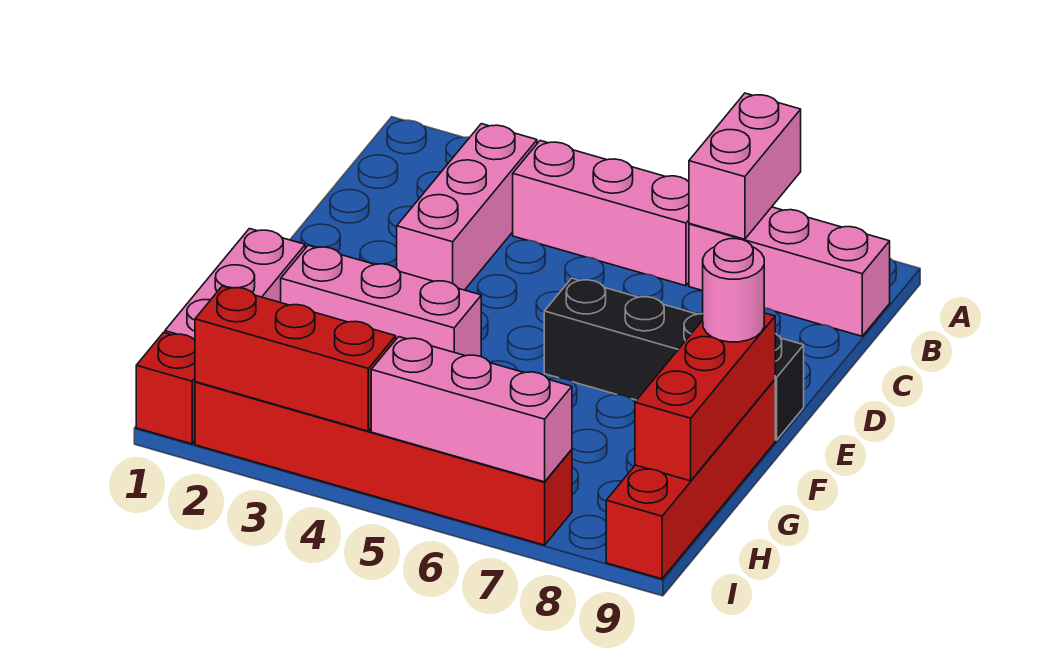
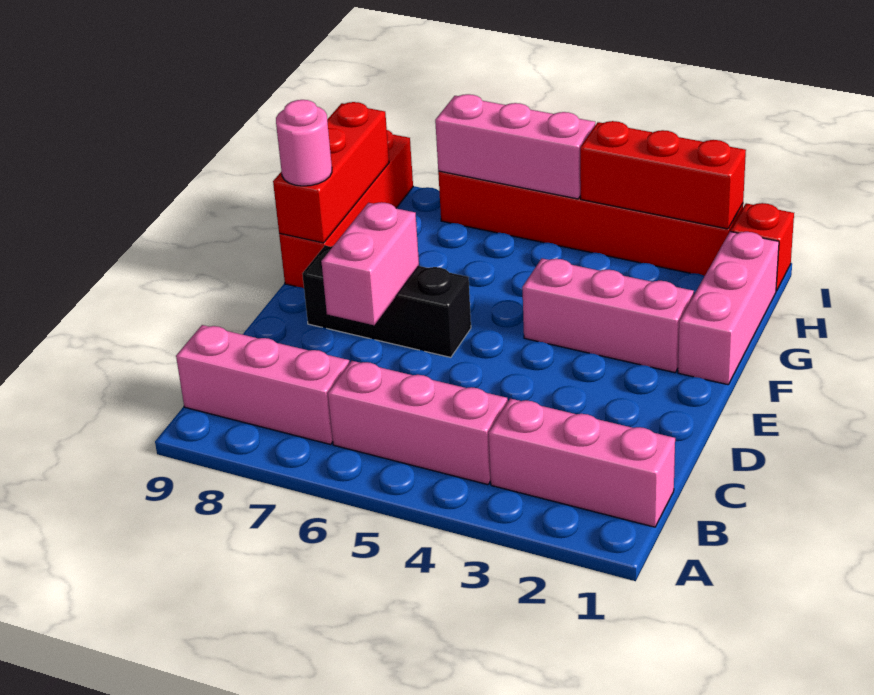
pink 1x2 brick [689,93,801,239] -> pink 1x2 brick moved to [321,202,419,325]
pink 1x3 brick [397,124,537,290] -> pink 1x3 brick turned to [489,398,675,527]
black 1x4 brick [544,278,804,440] -> black 1x3 brick [302,246,471,357]

